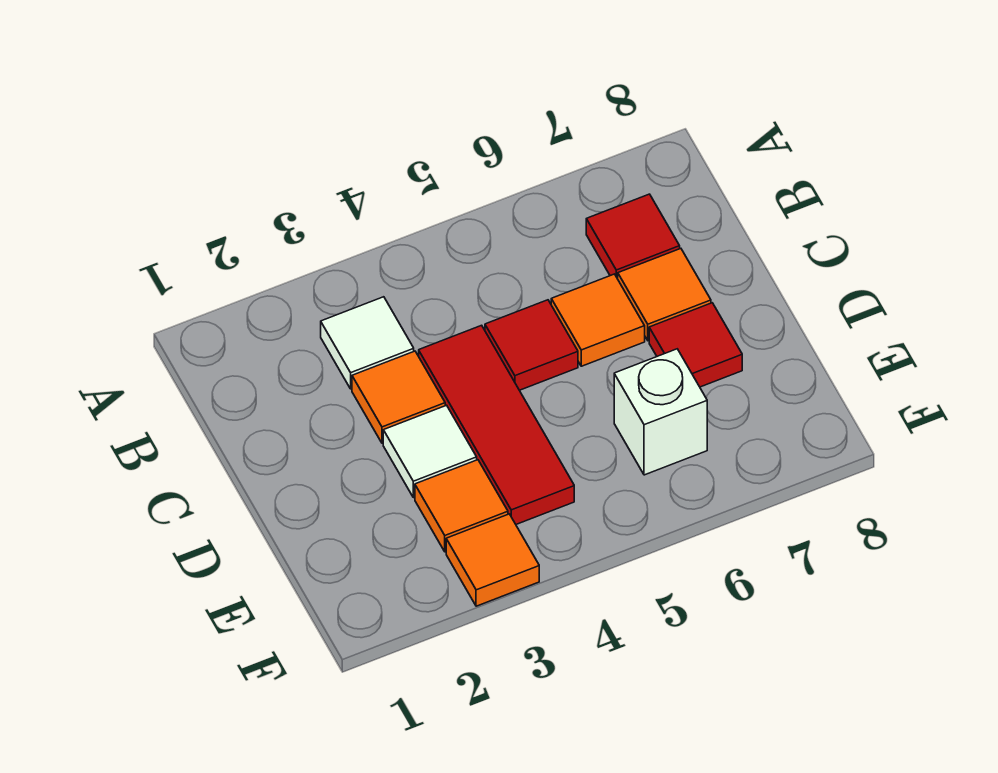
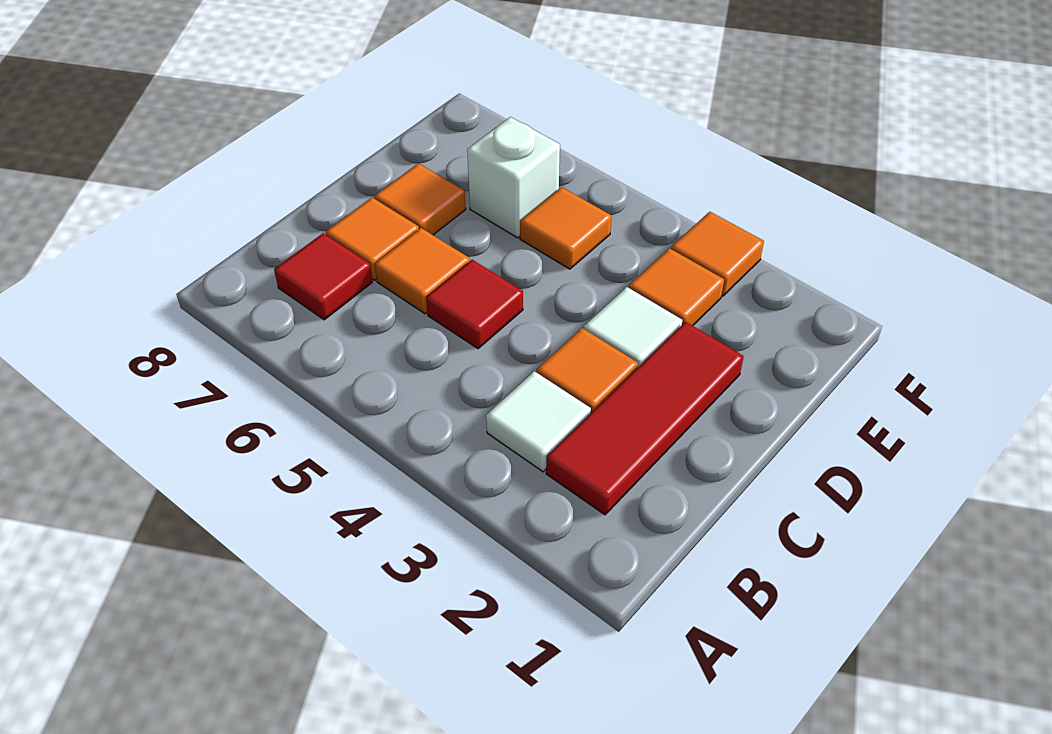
red 1x3 tile [419,325,574,524] -> red 1x3 tile moved to [546,322,744,515]
red 1x1 tile [649,303,742,387] -> orange 1x1 tile [374,163,466,235]
none -> orange 1x1 tile [520,187,611,269]

